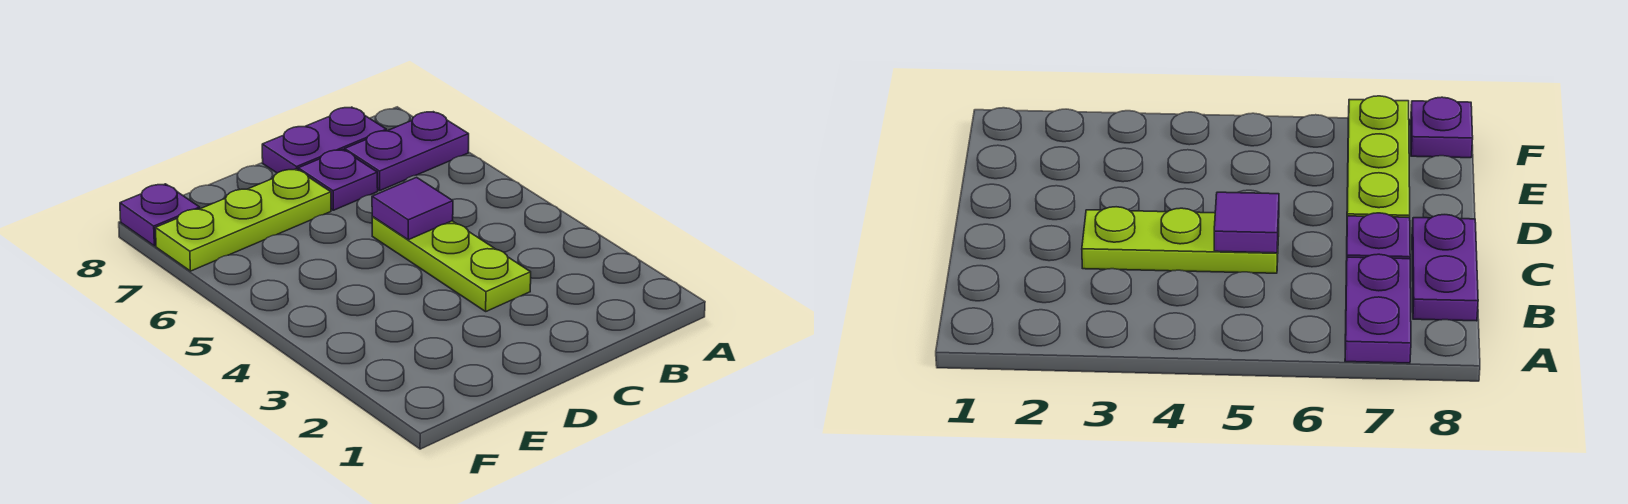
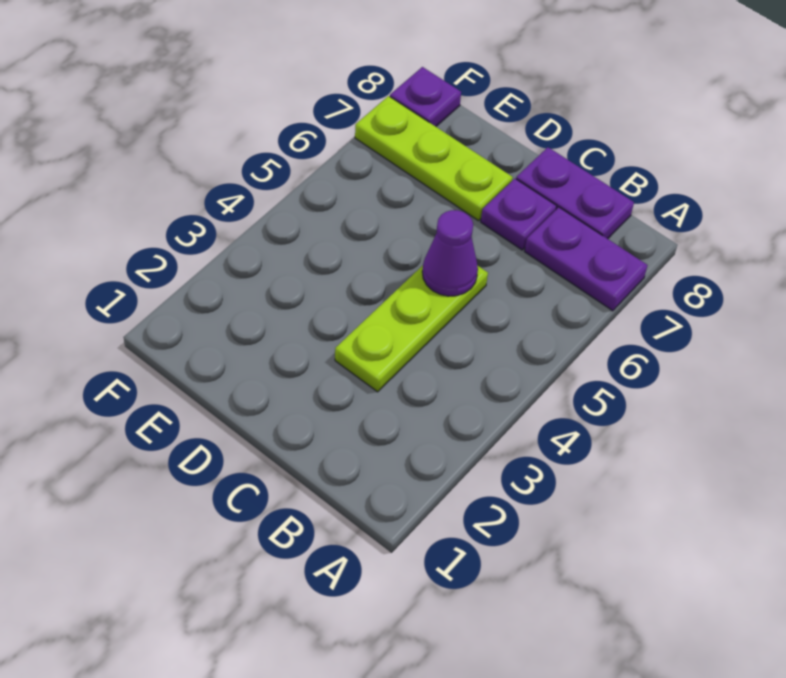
purple 1x1 tile [372,177,453,240] -> purple 1x1 cone [422,210,478,296]

